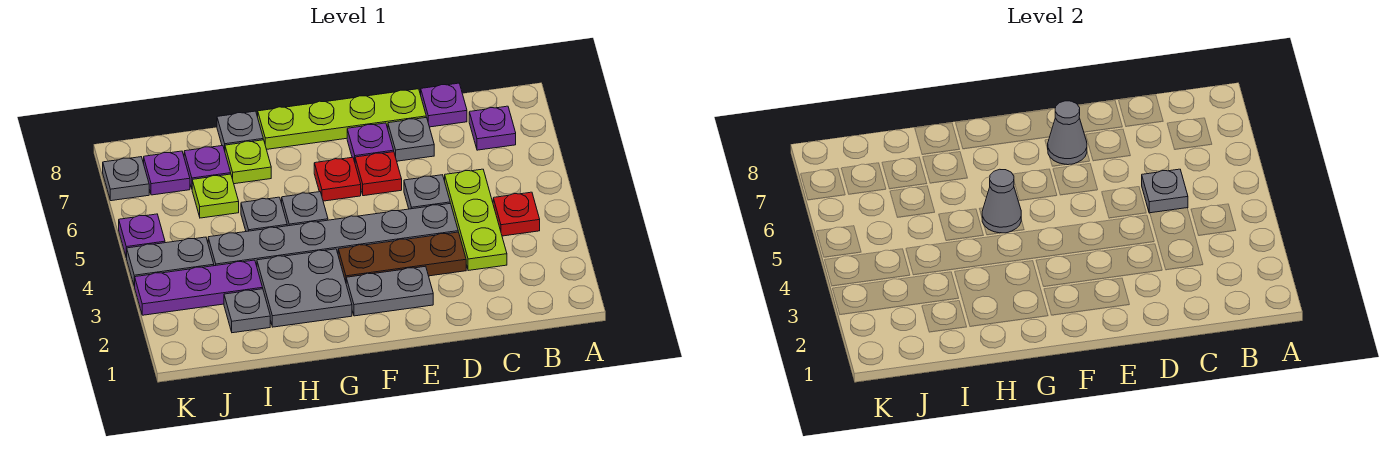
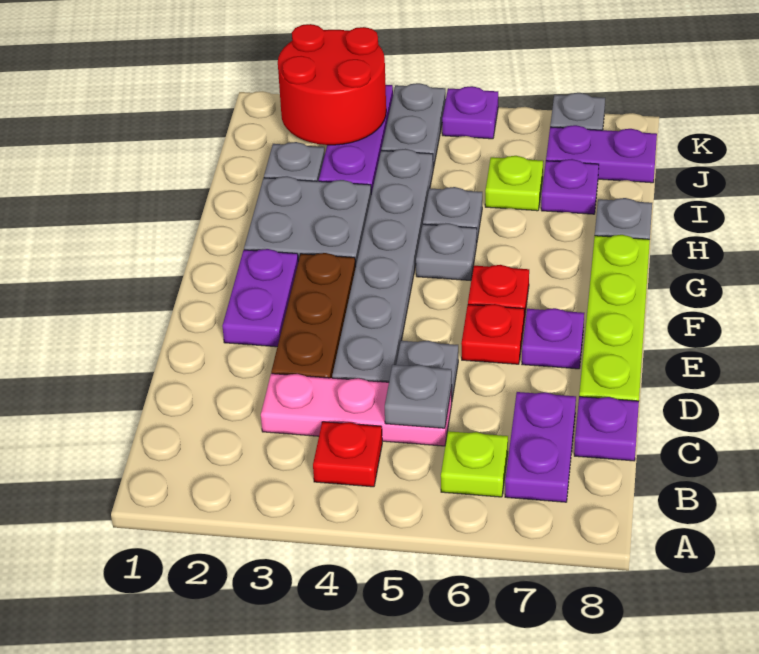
purple 1x1 plate [469,106,516,150] -> purple 1x2 plate [505,392,576,502]
lime 1x3 plate [445,169,507,271] -> pink 1x3 plate [261,374,452,446]
grey 1x1 plate [388,117,434,161] -> none
grey 1x2 plate [346,266,433,316] -> purple 1x2 plate [222,249,298,347]
grey 1x1 cone [1048,101,1087,165] -> none
grey 1x1 cone [982,169,1021,233] -> none
lime 1x1 plate [225,140,271,184] -> lime 1x1 plate moved to [441,431,508,497]
none -> red 2x2 round brick [278,24,386,145]
purple 1x1 plate [144,151,190,195] -> purple 1x2 plate [546,125,657,183]

